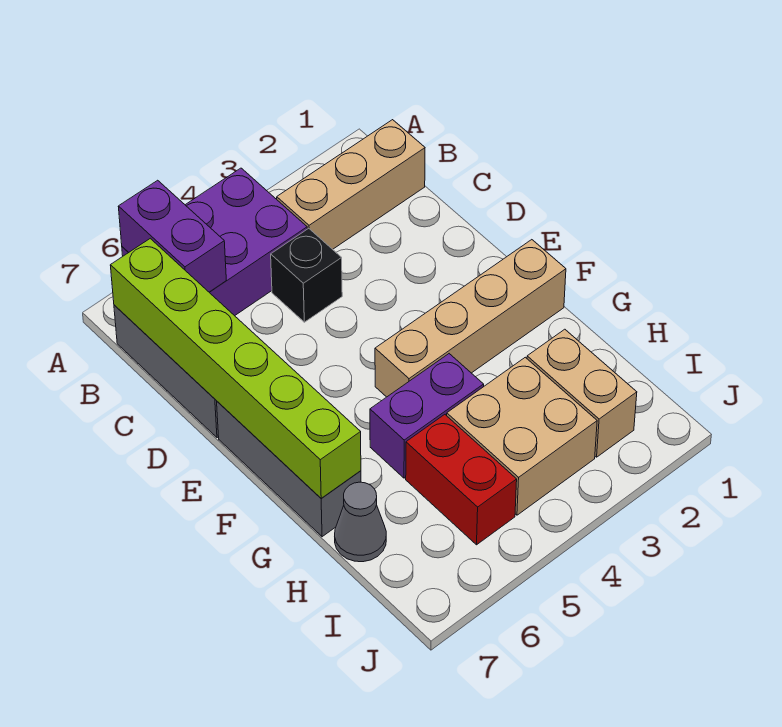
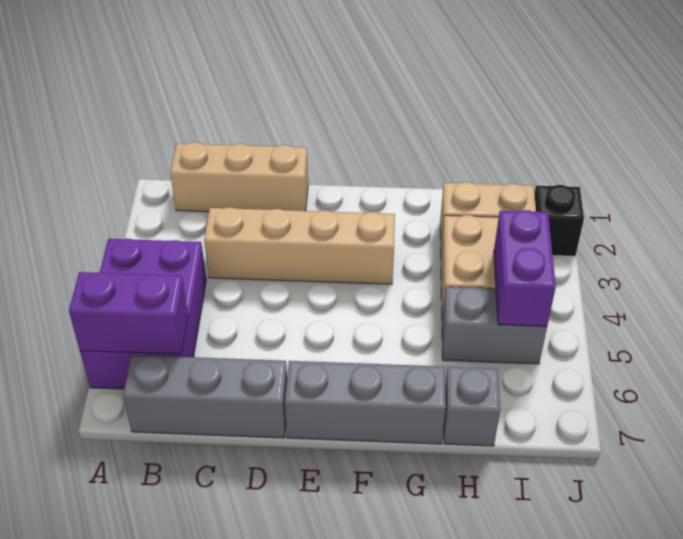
tan 1x3 brick [277,120,425,249] -> tan 1x3 brick turned to [170,142,308,212]
lime 1x6 brick [110,239,361,498] -> none
black 1x1 brick [271,228,342,322] -> black 1x1 brick moved to [534,185,584,256]
tan 1x4 brick [375,240,566,397] -> tan 1x4 brick turned to [204,207,395,284]
purple 1x2 brick [370,354,484,478] -> purple 1x2 brick moved to [494,210,556,327]
red 1x2 brick [406,415,517,545] -> grey 1x2 brick [442,287,547,364]
grey 1x1 cone [335,482,386,562] -> grey 1x1 brick [444,367,500,446]

